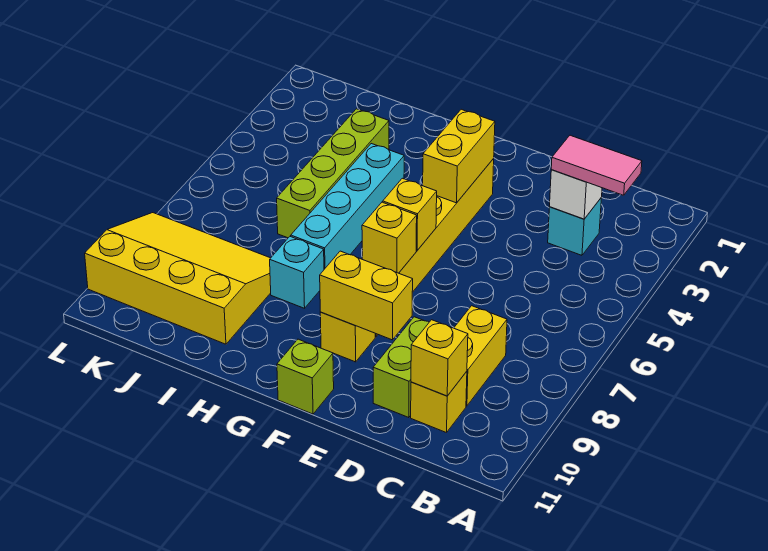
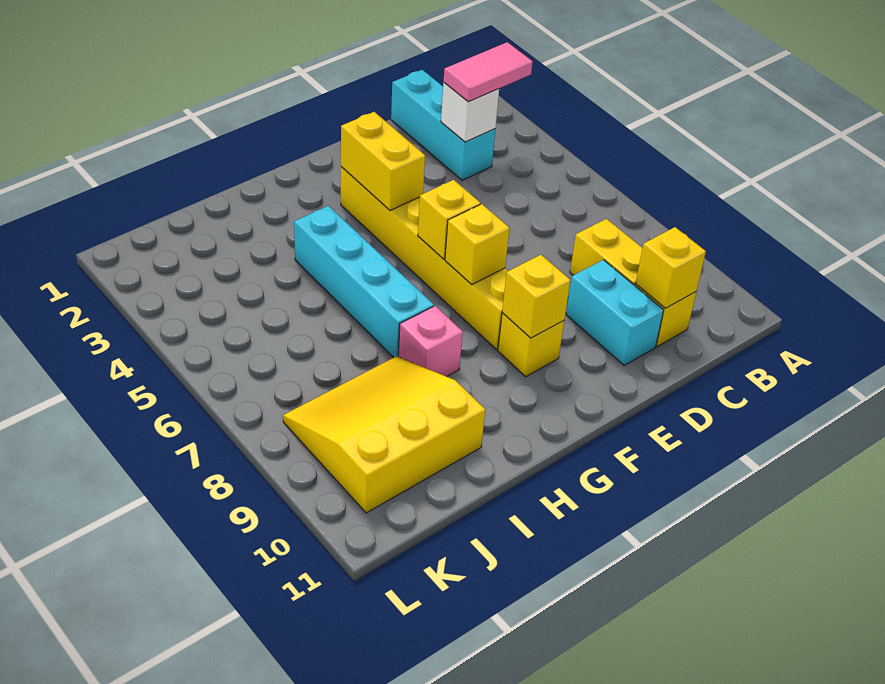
cyan 1x1 brick [548,197,602,255] -> cyan 1x3 brick [391,70,495,180]
lime 1x2 brick [373,317,429,418] -> cyan 1x2 brick [566,260,664,365]
yellow 1x2 brick [320,251,413,340] -> yellow 1x1 brick [502,255,570,338]
lime 1x1 brick [277,339,334,414] -> none
cyan 1x1 brick [270,237,324,308] -> pink 1x1 brick [398,306,463,377]
lime 1x4 brick [277,109,389,238] -> none
yellow 3x4 slope [85,213,271,344] -> yellow 3x3 slope [283,356,485,513]

